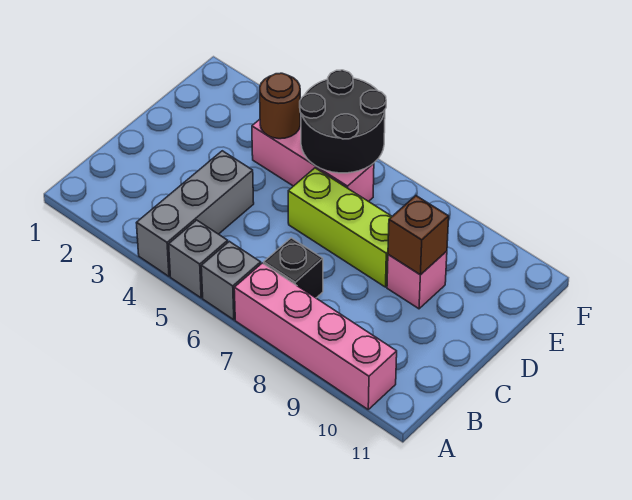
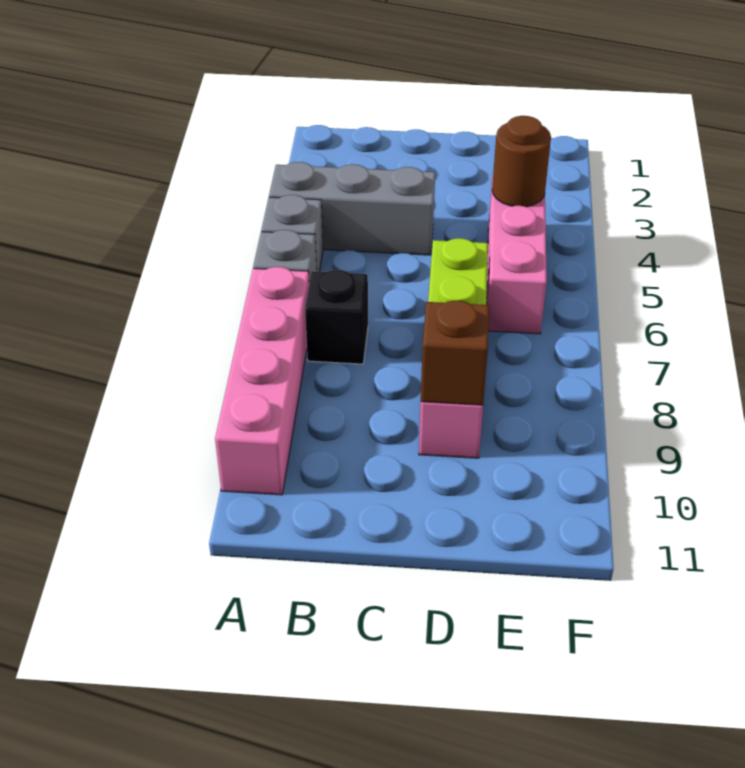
black 2x2 round brick [300,70,386,173] -> none

